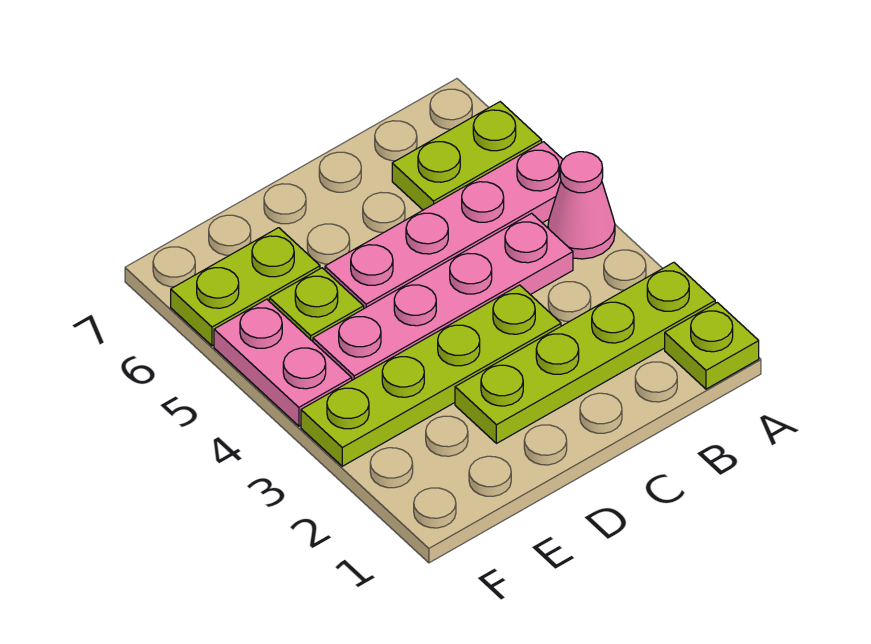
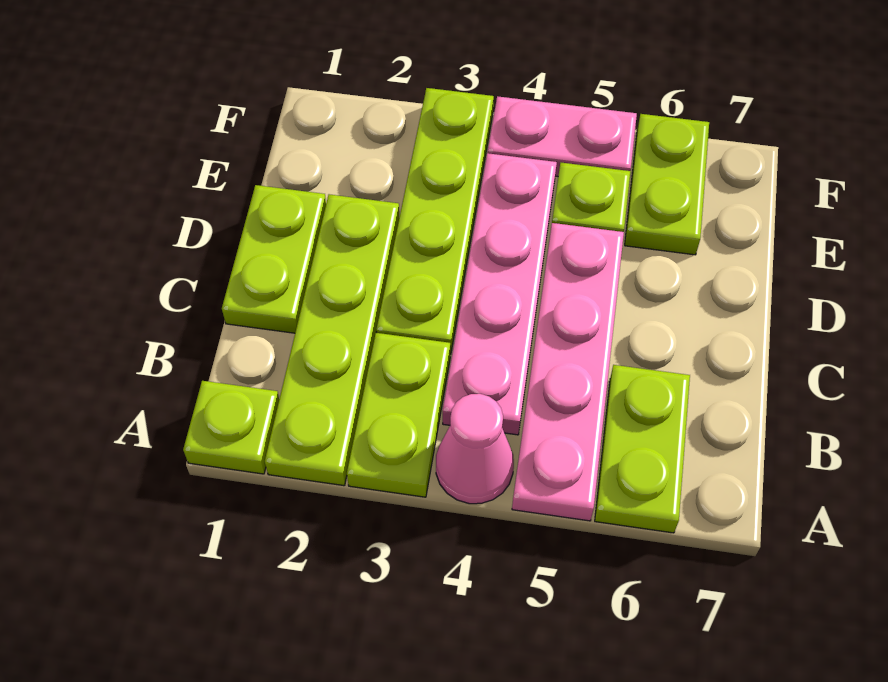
none -> lime 1x2 plate [347,333,450,497]
none -> lime 1x2 plate [222,185,326,333]

